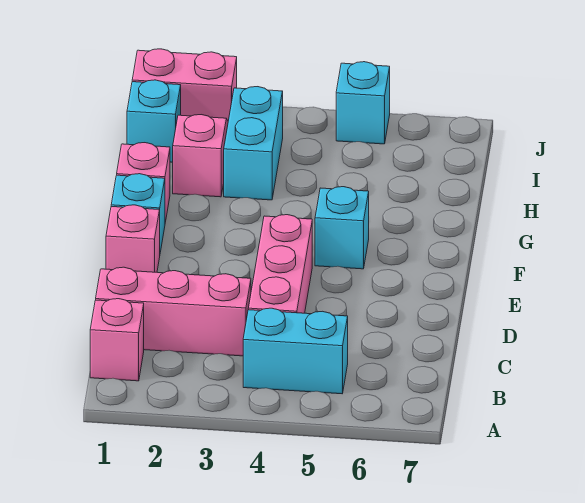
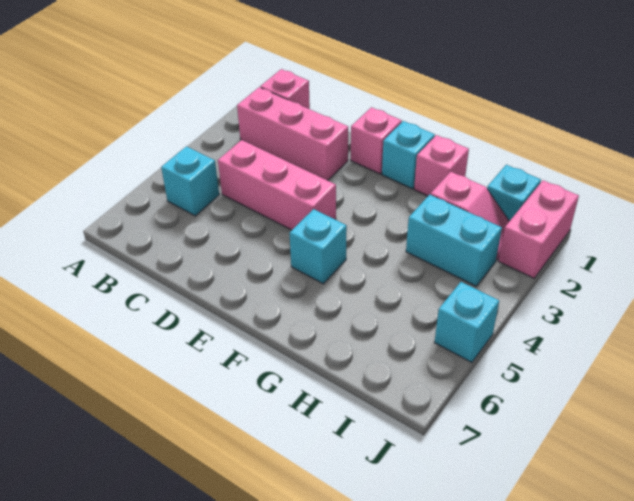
cyan 1x2 brick [243,308,348,394] -> cyan 1x1 brick [161,146,219,216]
pink 1x3 brick [96,267,251,356] -> pink 1x3 brick turned to [237,87,348,180]

